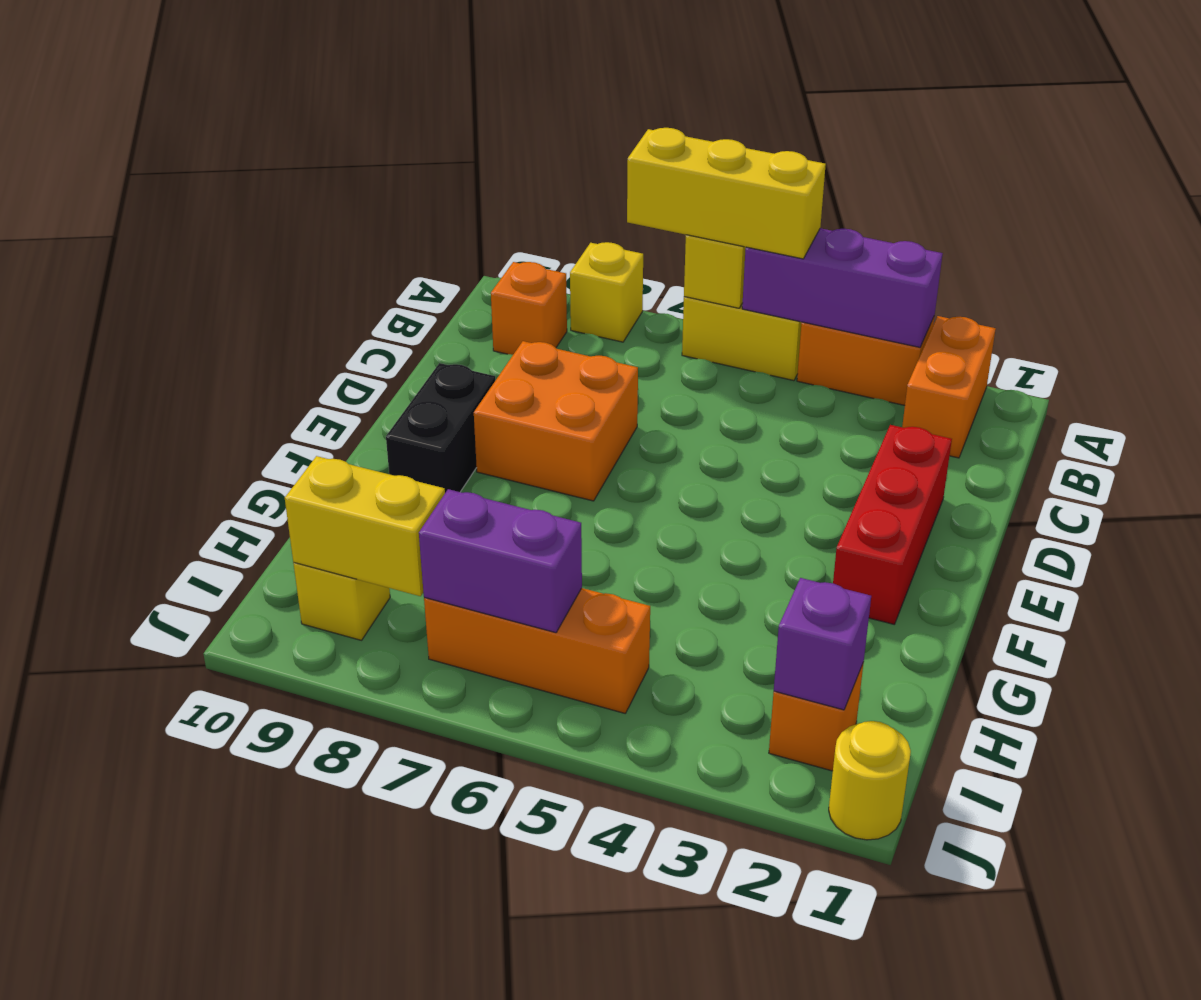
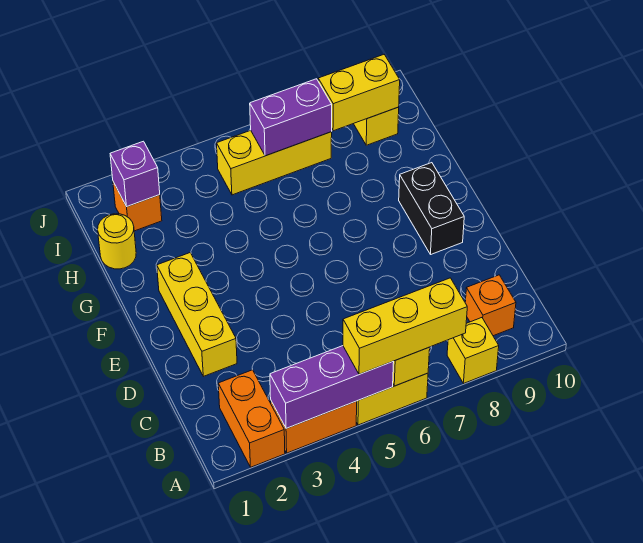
red 1x3 brick [833,425,952,624] -> yellow 1x3 brick [157,253,237,376]
orange 2x2 brick [474,341,638,501] -> none
orange 1x3 brick [424,588,650,713] -> yellow 1x3 brick [217,130,332,195]
yellow 1x1 round brick [829,721,911,840] -> yellow 1x1 round brick moved to [98,214,136,269]

